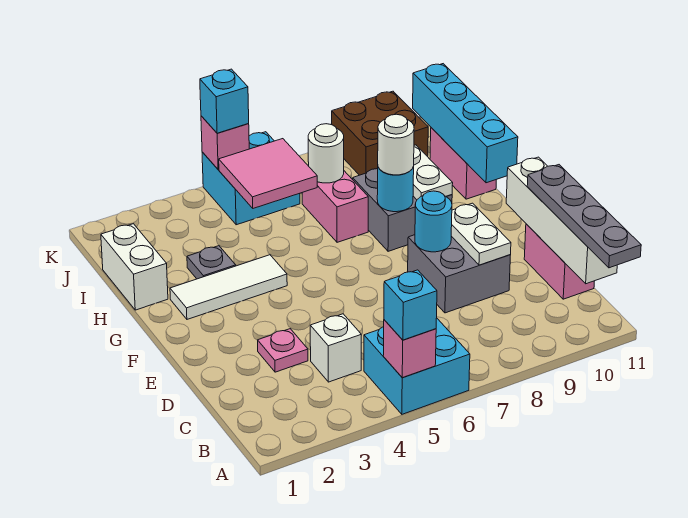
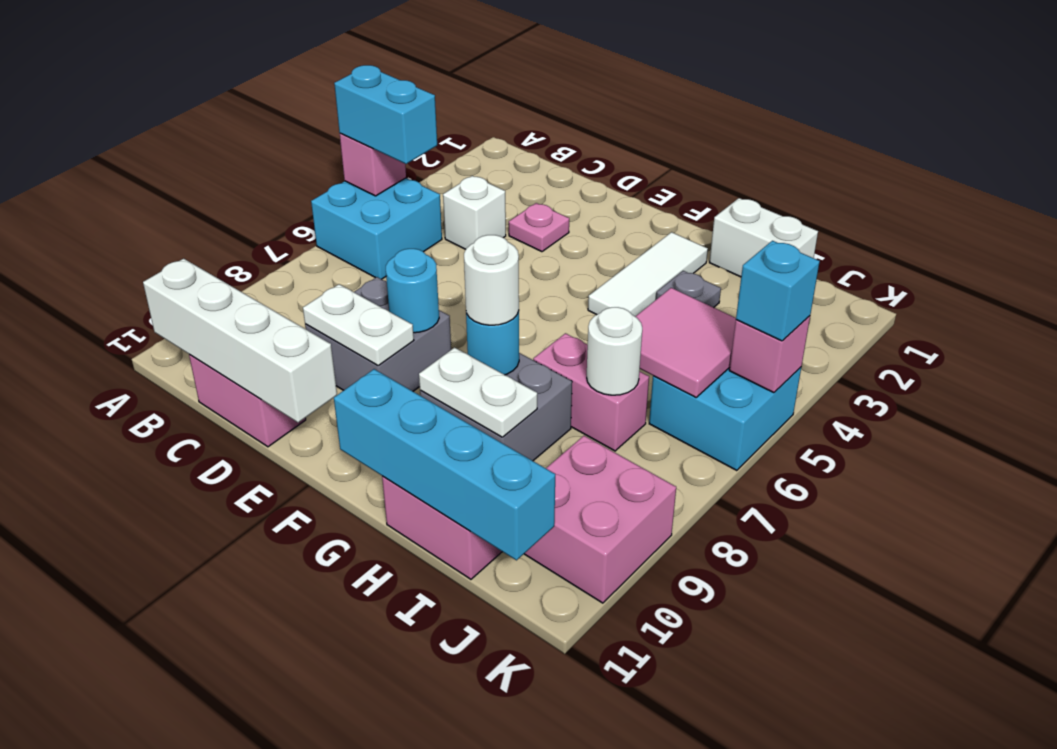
cyan 1x1 brick [384,270,437,340] -> cyan 1x2 brick [334,65,437,164]
grey 1x4 plate [527,165,641,268] -> none
brown 2x2 brick [332,91,428,175] -> pink 2x2 brick [524,436,676,603]

